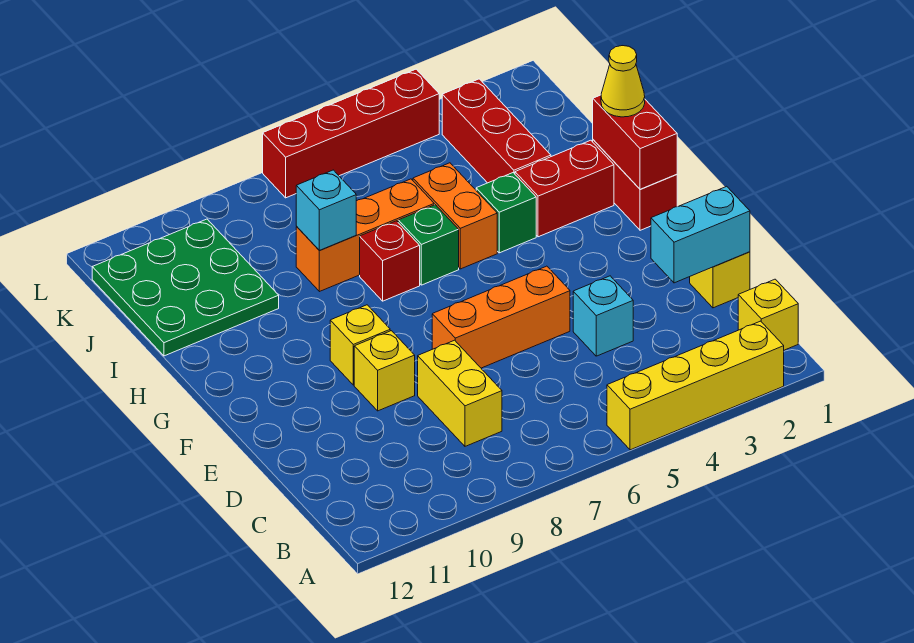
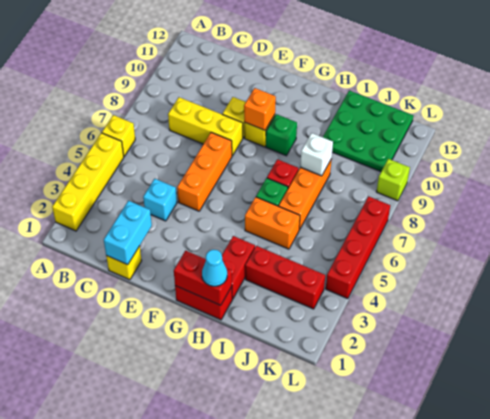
yellow 1x1 brick [738,279,798,350] -> yellow 1x1 brick moved to [102,115,135,156]
yellow 1x2 brick [418,340,502,446] -> yellow 1x3 brick [168,97,243,156]
none -> orange 1x1 brick [244,88,276,130]
yellow 1x1 cone [601,46,645,117] -> cyan 1x1 cone [202,250,227,286]
green 1x1 brick [476,173,536,253] -> green 1x1 brick moved to [266,114,297,156]
cyan 1x1 brick [296,170,356,251] -> white 1x1 brick [300,133,333,176]
none -> lime 1x1 brick [377,159,410,201]

